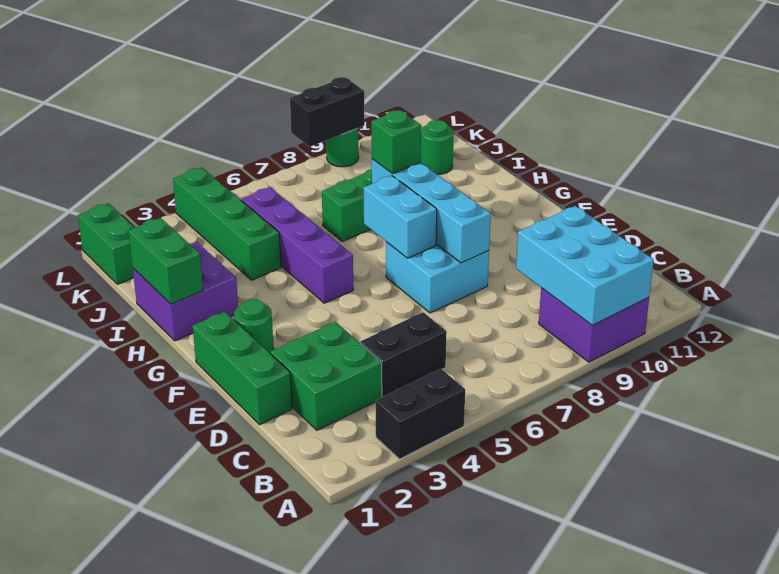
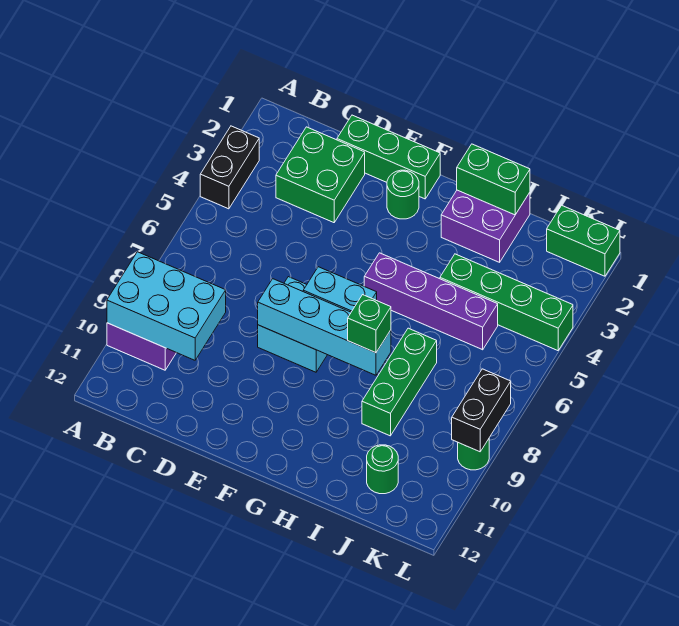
black 1x2 brick [360,312,447,397] -> none

